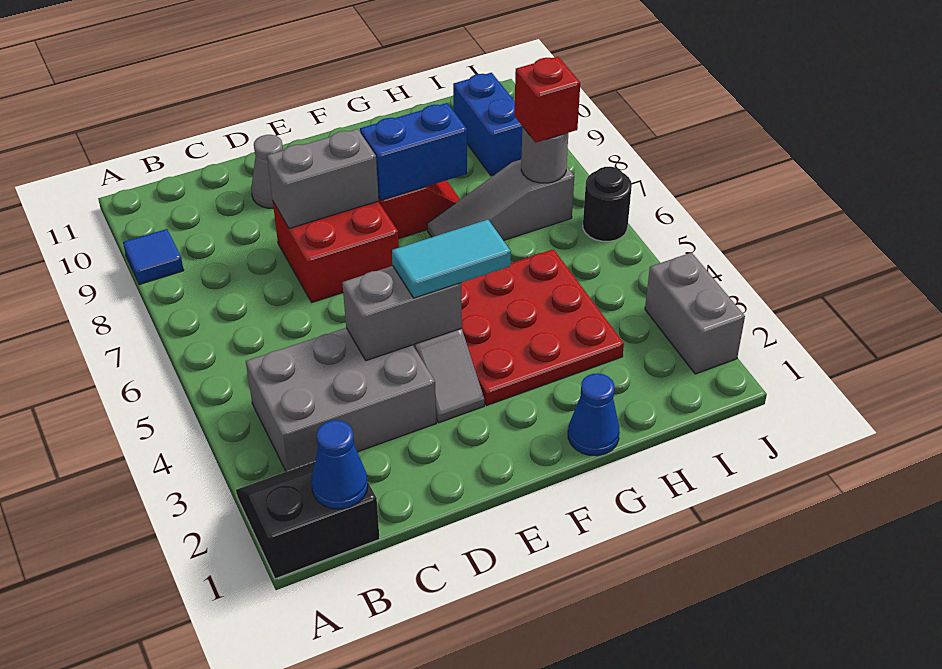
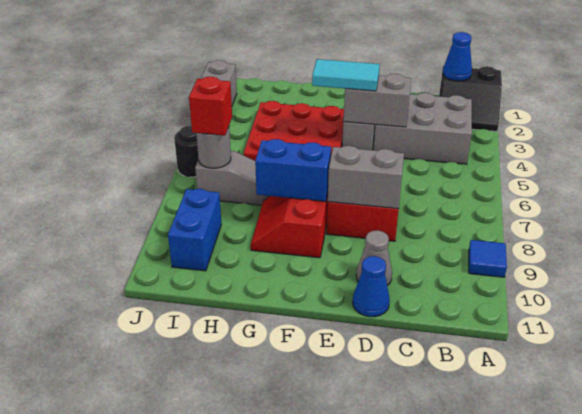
blue 1x1 cone [568,373,620,456] -> blue 1x1 cone moved to [353,256,390,317]

